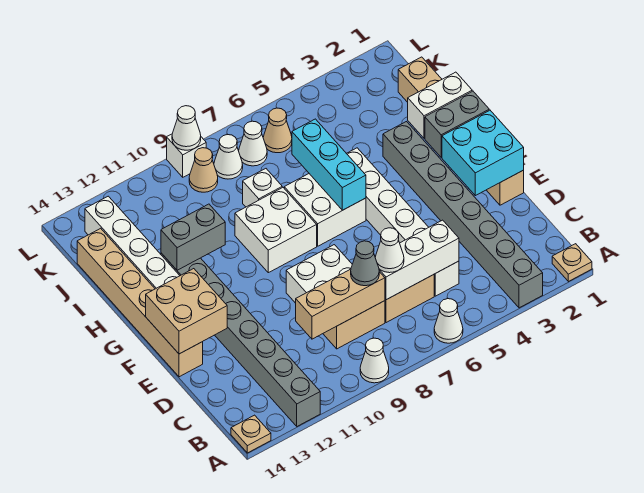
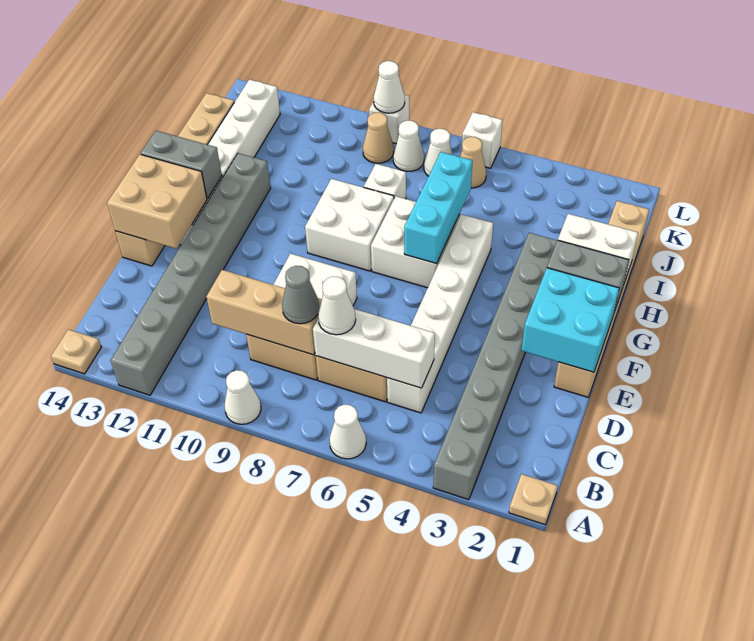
grey 1x2 brick [161,204,225,270] -> grey 1x2 brick moved to [141,131,222,198]
none -> white 1x1 brick [462,112,502,168]

